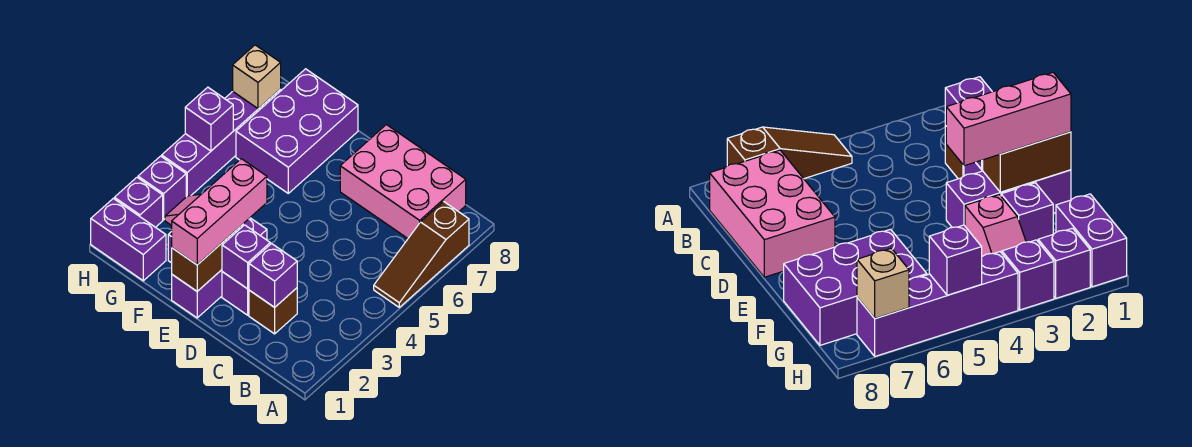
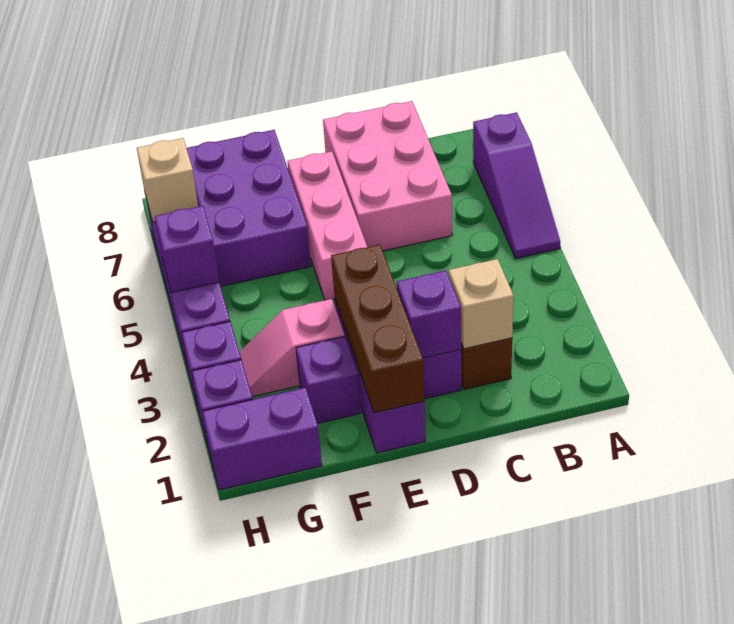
brown 1x3 slope [374,202,469,307] -> purple 1x3 slope [473,112,560,258]
pink 2x3 brick [340,125,466,238] -> pink 2x3 brick turned to [323,101,452,251]
purple 1x1 brick [249,244,297,307] -> tan 1x1 brick [448,259,513,349]
brown 1x2 brick [172,224,243,291] -> brown 1x3 brick [331,245,424,413]
pink 1x3 brick [172,159,267,265] -> pink 1x3 brick moved to [288,151,367,300]

